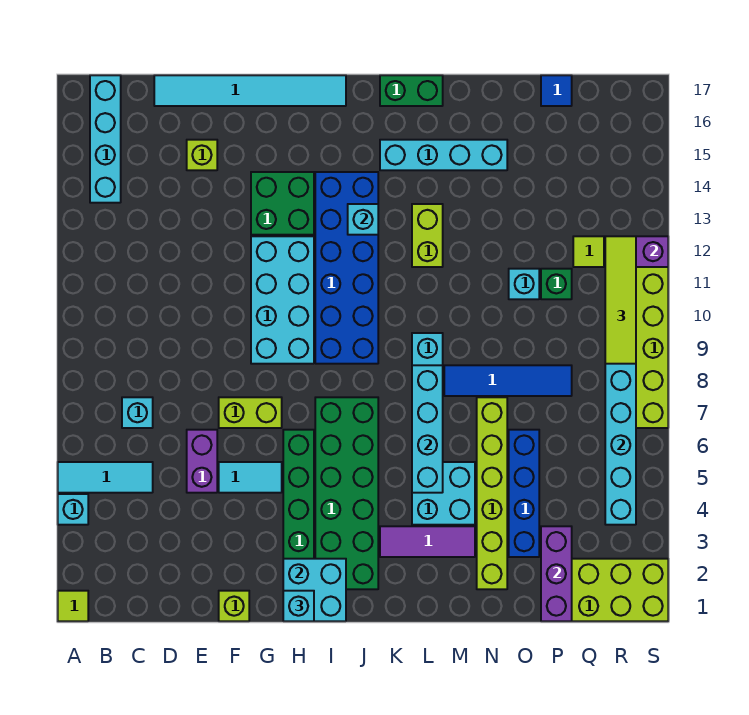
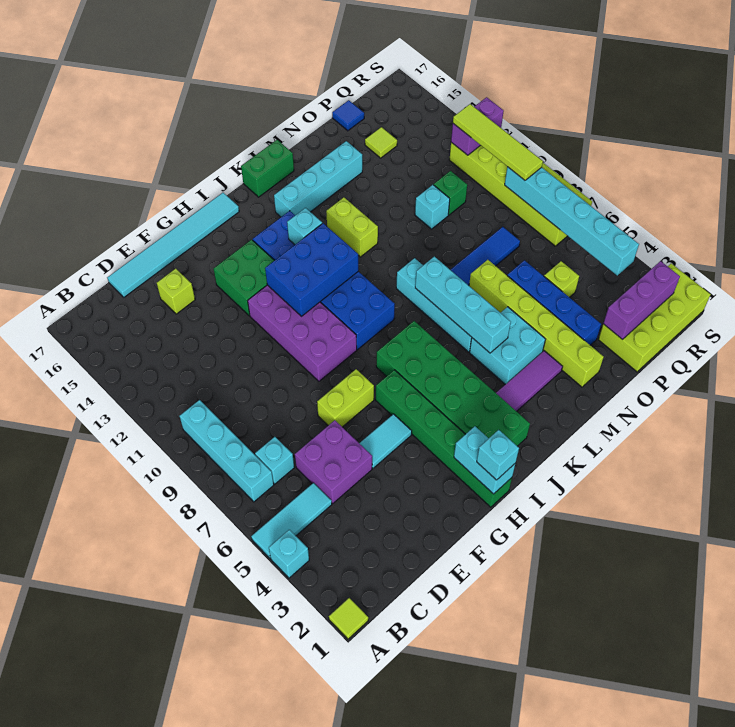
cyan 1x4 brick [90,75,121,203] -> cyan 1x4 brick moved to [180,400,274,502]
purple 1x2 brick [187,430,217,493] -> purple 2x2 brick [295,420,372,503]
lime 1x1 brick [219,591,249,621] -> lime 1x1 brick moved to [544,261,579,297]
cyan 2x4 brick [251,236,314,364] -> purple 2x4 brick [248,285,357,381]
cyan 2x2 brick [283,559,346,621] -> cyan 1x2 brick [454,426,516,494]
none -> blue 2x3 brick [265,223,358,316]
purple 1x3 brick [541,526,572,621] -> purple 1x3 brick turned to [603,261,680,340]
lime 1x1 tile [573,236,604,267] -> lime 1x1 tile moved to [365,127,397,158]

